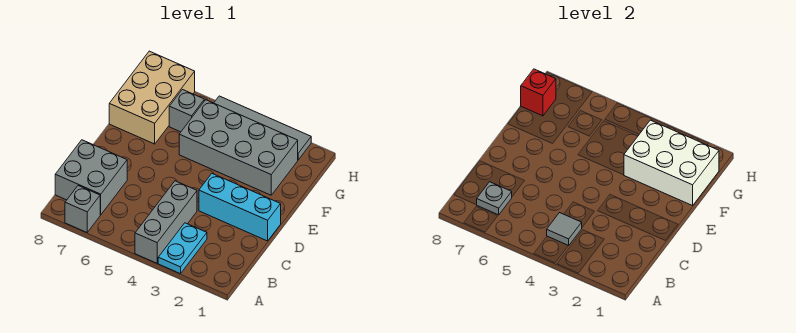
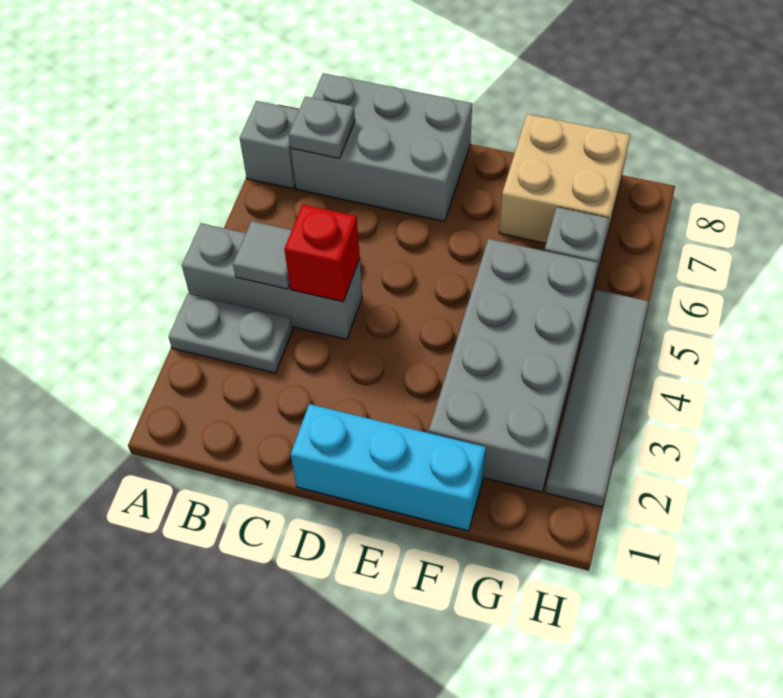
cyan 1x2 plate [158,223,207,274] -> grey 1x2 plate [168,294,293,373]
grey 2x2 brick [55,140,127,215] -> grey 2x3 brick [291,73,472,221]
cyan 1x3 brick [199,174,281,241] -> cyan 1x3 brick turned to [291,404,486,531]
white 2x3 brick [624,120,719,206] -> none
tan 2x3 brick [109,51,195,144] -> tan 2x2 brick [499,114,630,250]
red 1x1 brick [521,69,556,116] -> red 1x1 brick moved to [284,204,360,302]

